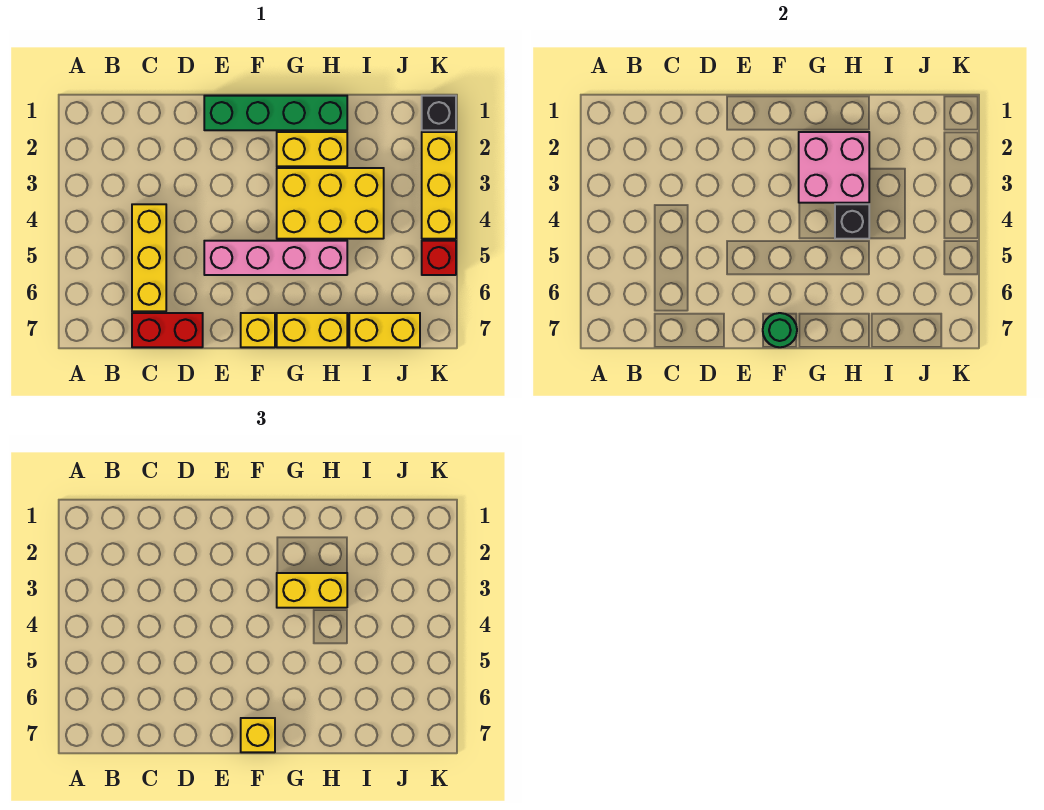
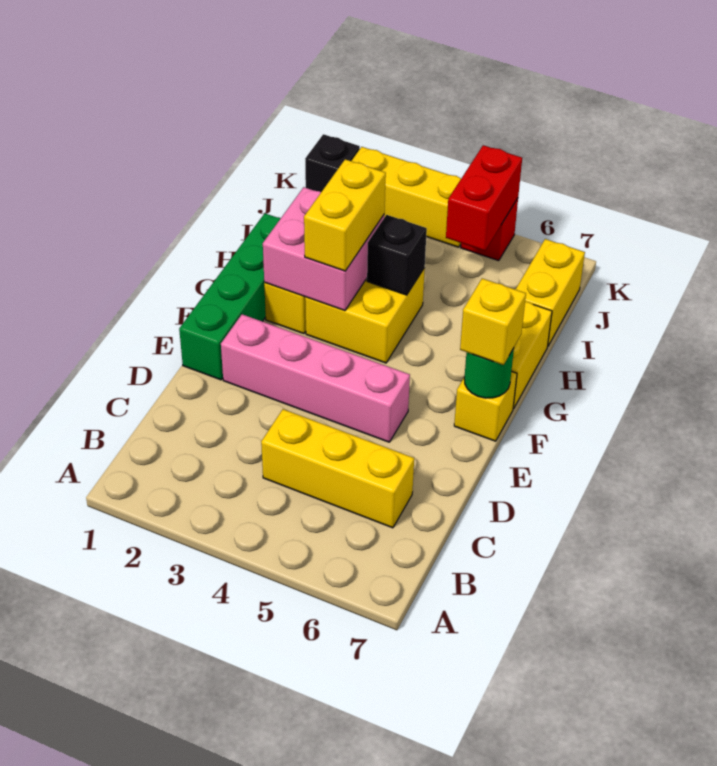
red 1x2 brick [132,313,203,347] -> red 1x2 brick moved to [446,145,522,251]
pink 1x4 brick [204,241,347,275] -> pink 1x4 brick turned to [221,314,410,442]
yellow 2x3 brick [277,168,384,239] -> yellow 2x2 brick [305,268,425,363]

